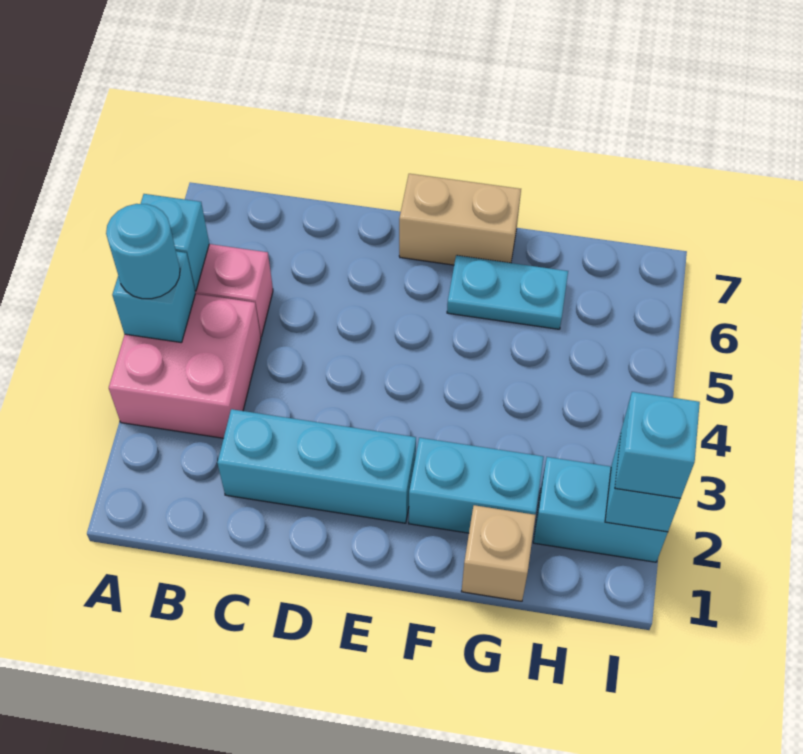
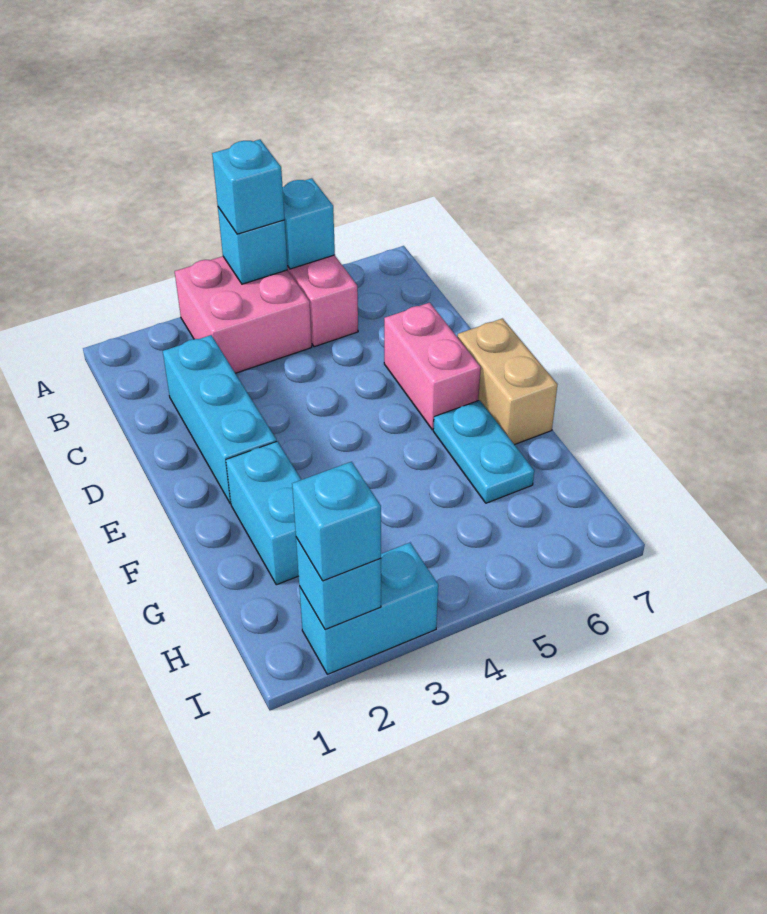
cyan 1x1 round brick [106,204,180,299] -> cyan 1x1 brick [212,140,285,234]
none -> pink 1x2 brick [384,303,481,430]
tan 1x1 brick [462,505,536,601] -> none
cyan 1x2 brick [533,457,668,562] -> cyan 1x2 brick turned to [299,543,438,674]

